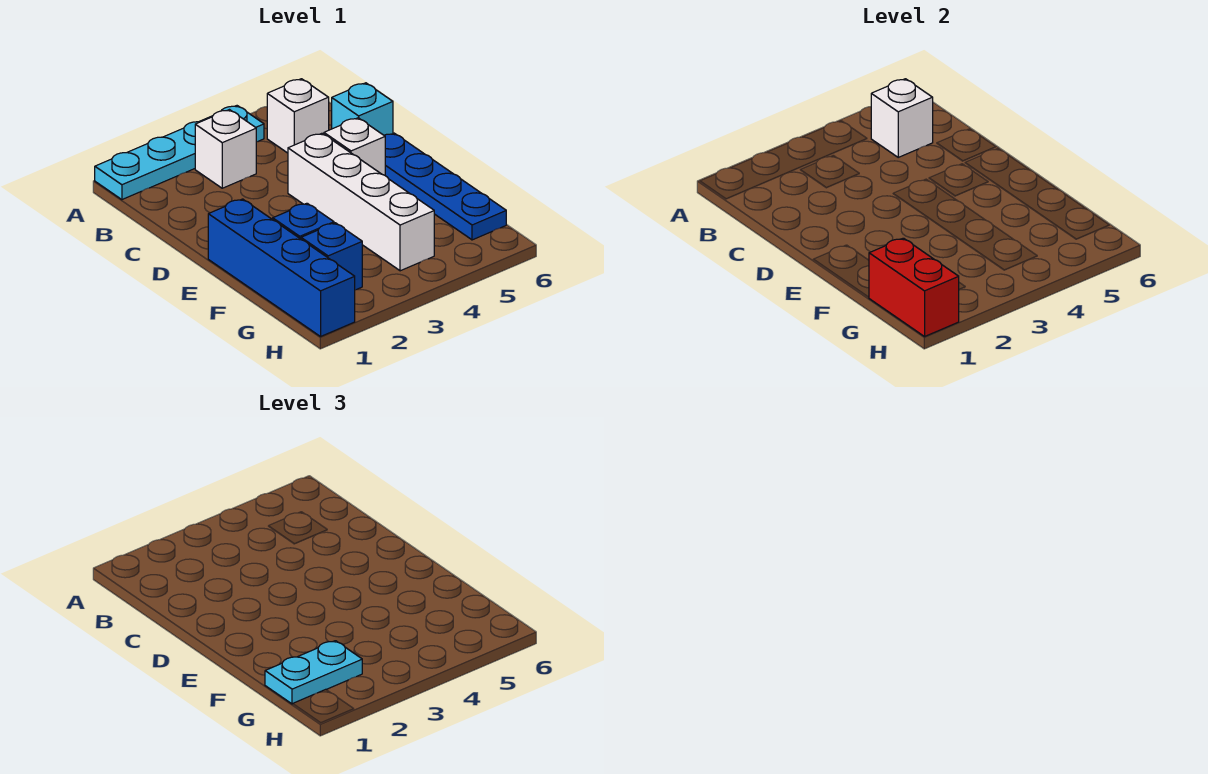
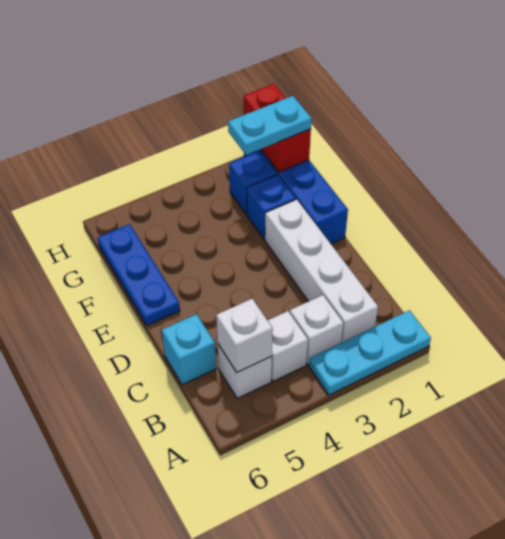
cyan 1x4 plate [95,106,264,200] -> cyan 1x3 plate [309,310,431,395]
white 1x4 brick [288,133,434,271] -> white 1x4 brick moved to [265,199,378,343]
white 1x1 brick [324,118,385,175] -> white 1x1 brick moved to [268,311,308,381]
blue 1x4 plate [384,133,506,240] -> blue 1x3 plate [98,224,180,326]

